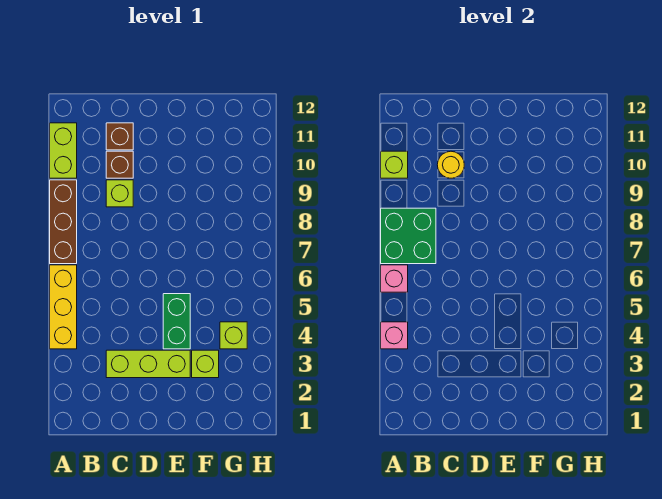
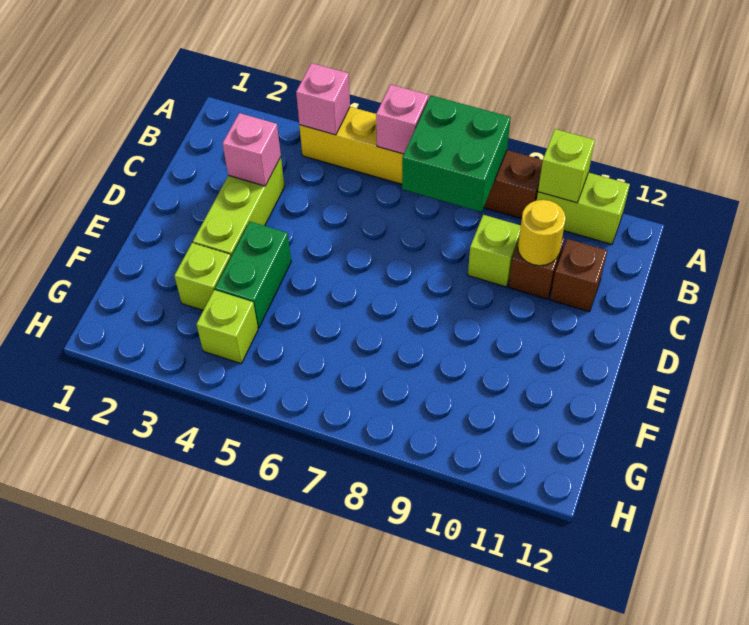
none -> pink 1x1 brick [222,113,281,186]
green 1x2 brick [163,294,190,349] -> green 1x2 brick turned to [215,222,291,328]

